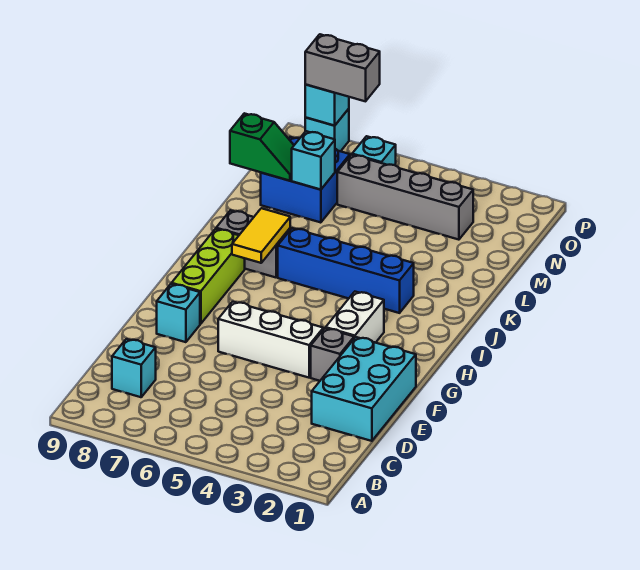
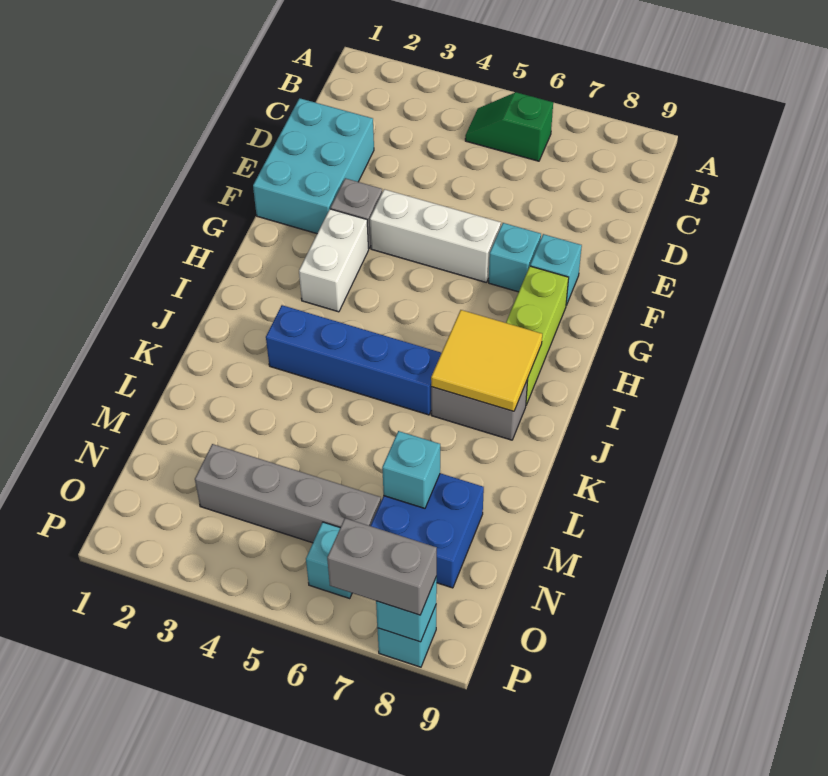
cyan 1x1 brick [112,339,156,397] -> cyan 1x1 brick moved to [489,223,541,292]
yellow 1x2 tile [232,208,290,263] -> yellow 2x2 tile [431,310,542,411]
green 1x2 slope [230,113,294,181] -> green 1x2 slope moved to [465,92,553,161]

